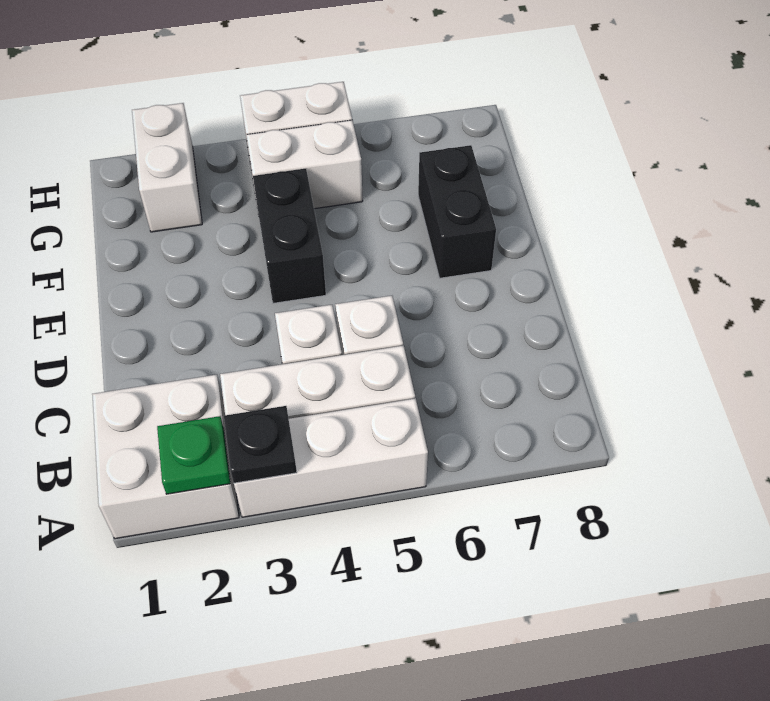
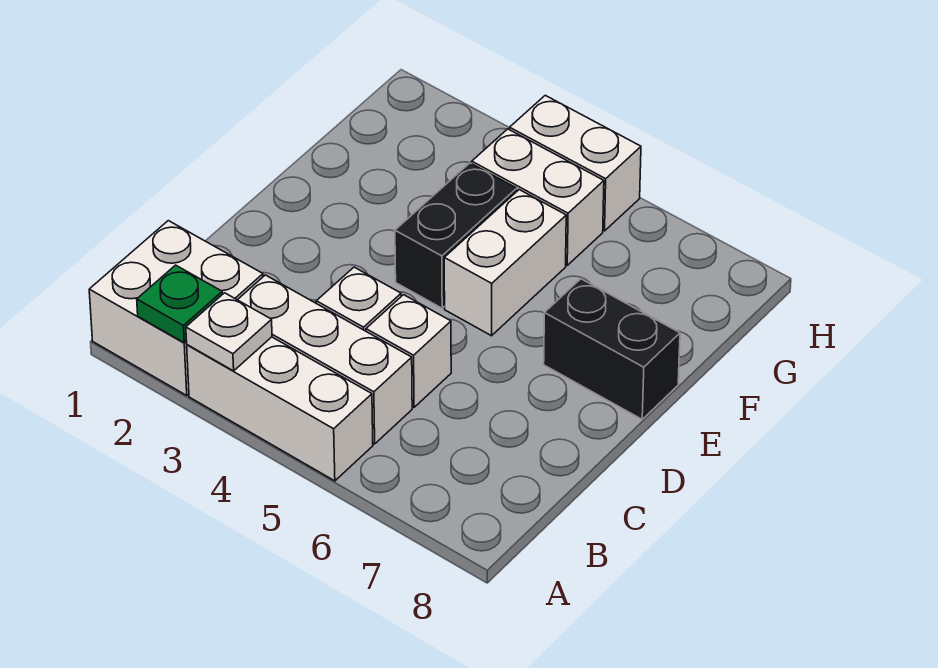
black 1x1 plate [224,406,297,483] -> white 1x1 plate [186,293,272,371]
black 1x2 brick [418,145,496,278] -> black 1x2 brick turned to [544,279,680,419]
white 1x2 brick [132,103,202,232] -> white 1x2 brick moved to [444,190,566,336]

